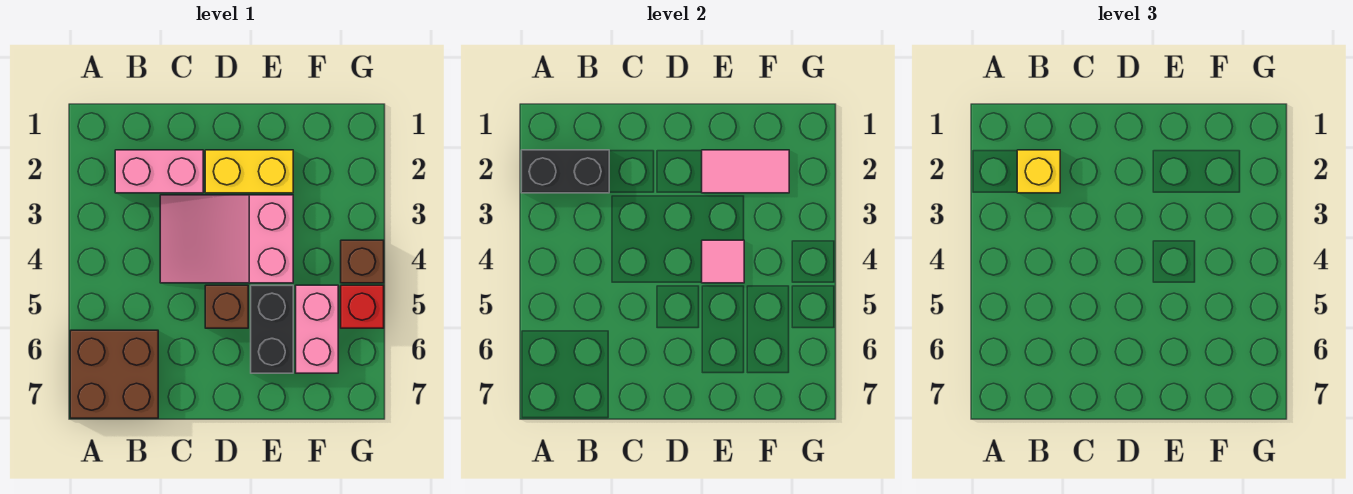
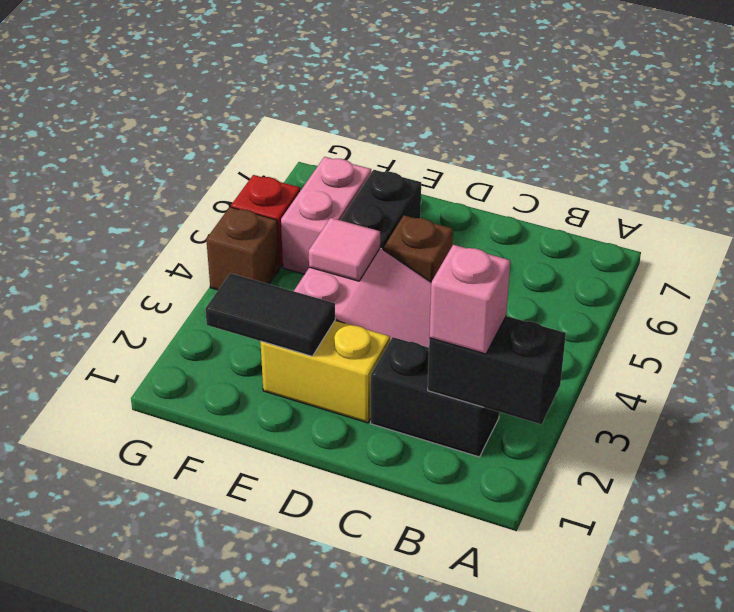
brown 2x2 brick [70,330,158,418] -> none
pink 1x2 brick [115,150,203,193] -> black 1x2 brick [371,337,499,457]
yellow 1x1 brick [1017,150,1060,193] -> pink 1x1 brick [429,245,510,354]
pink 1x2 tile [702,150,789,193] -> black 1x2 tile [205,273,335,356]

